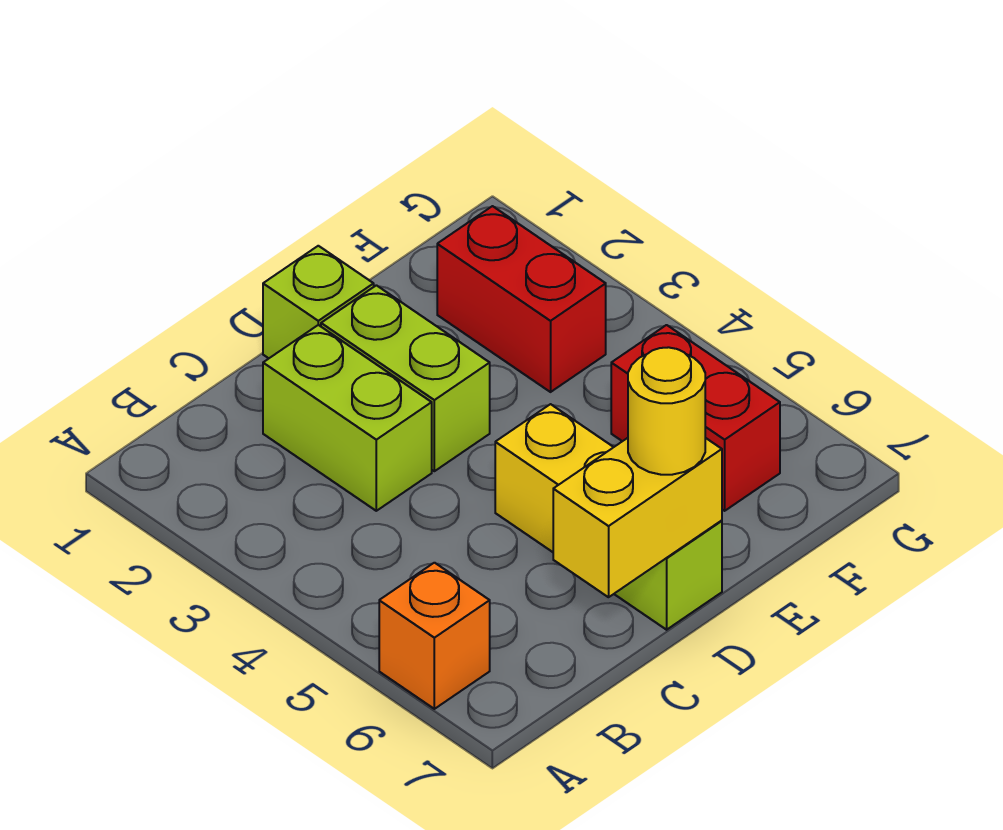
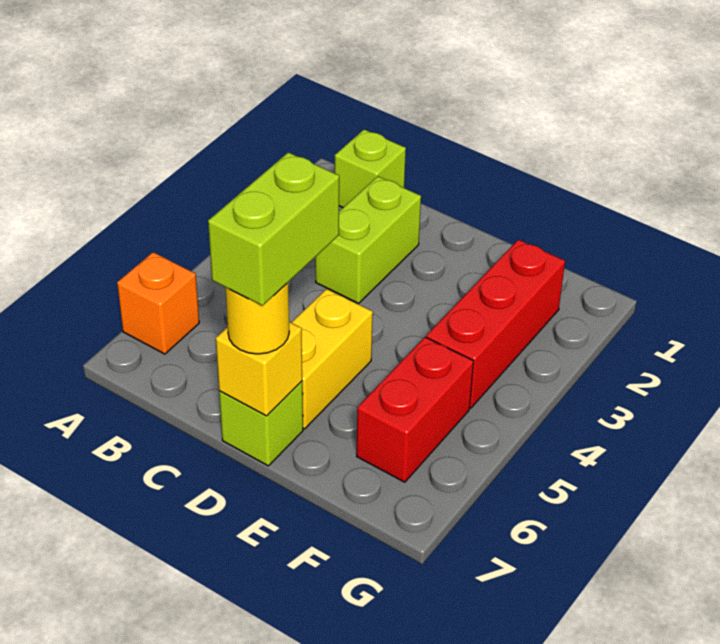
yellow 1x2 brick [553,438,722,597] -> yellow 1x1 brick [216,322,302,416]
lime 1x1 brick [263,246,374,358] -> lime 1x1 brick moved to [335,129,406,207]
lime 1x2 brick [321,285,490,471] -> lime 1x2 brick moved to [208,152,339,306]
red 1x2 brick [437,206,606,392] -> red 1x3 brick [426,240,565,408]

